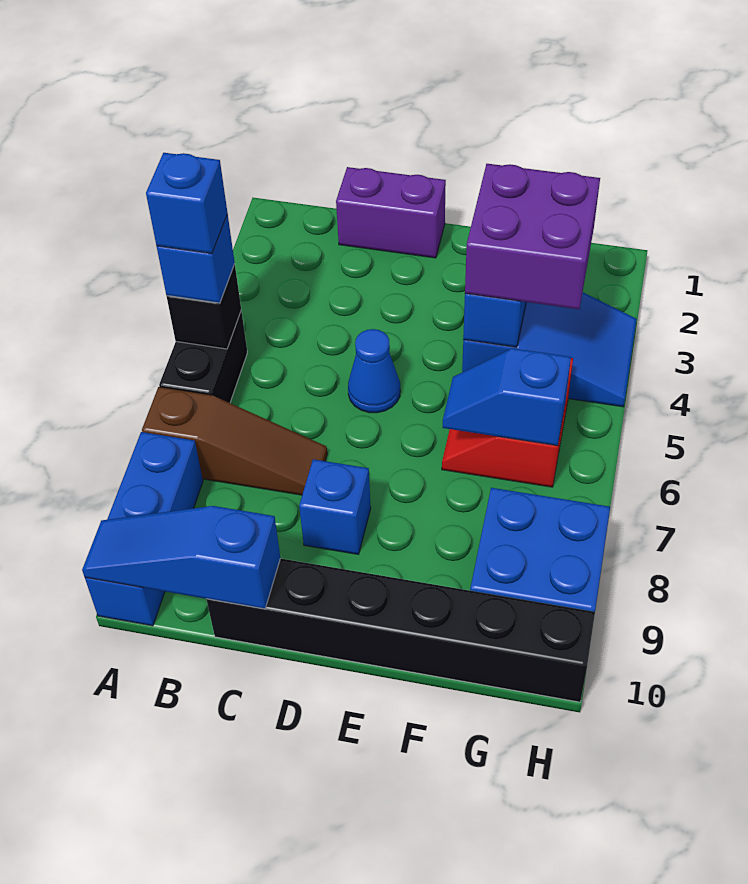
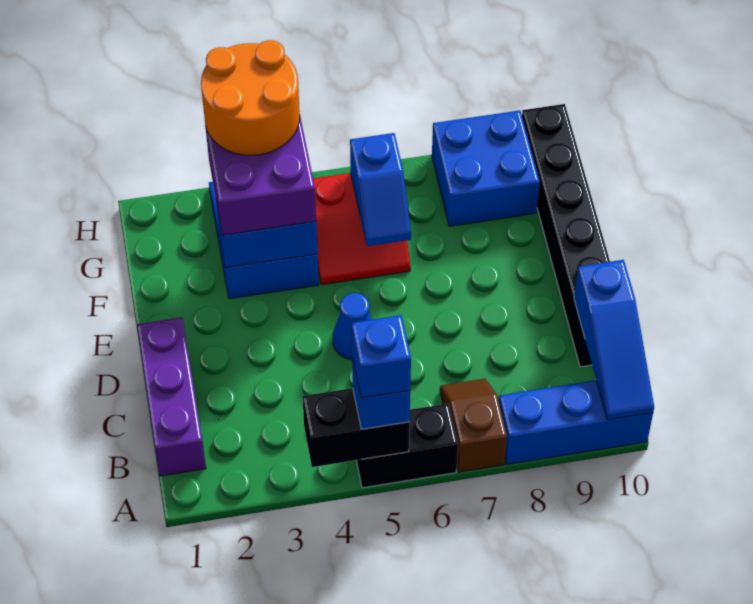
black 1x1 brick [167,264,241,349] -> black 1x2 brick [302,388,410,467]
brown 1x3 slope [142,387,327,495] -> brown 1x2 slope [440,379,507,472]
purple 1x2 brick [336,167,446,258] -> purple 1x3 brick [137,317,206,476]
blue 1x1 brick [299,459,371,554] -> none
none -> orange 2x2 round brick [201,40,300,155]

